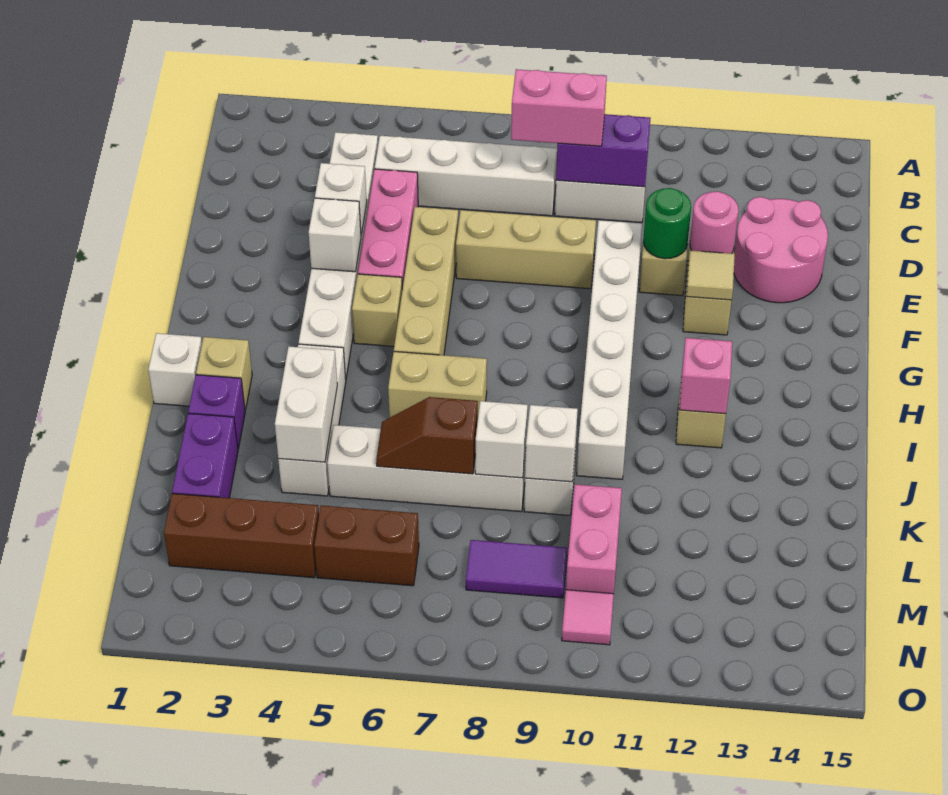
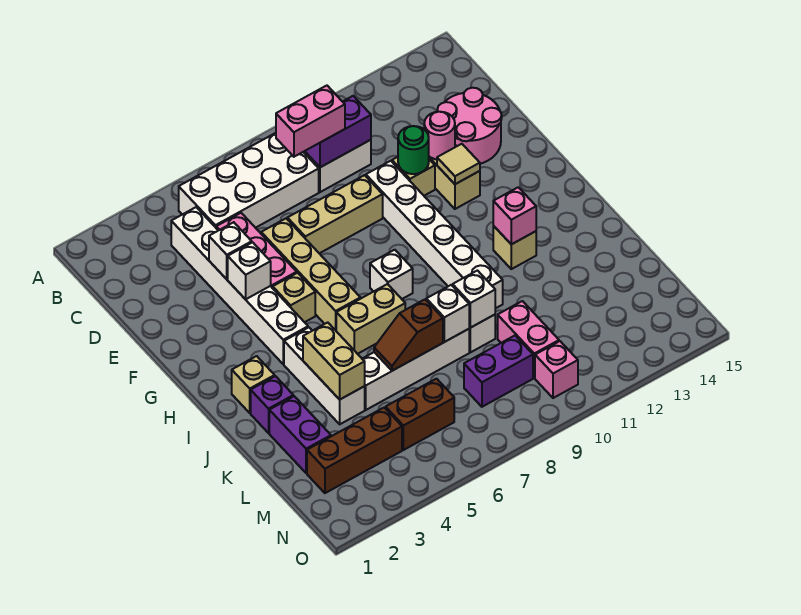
white 1x4 brick [375,136,557,216] -> white 2x4 brick [179,133,319,228]
white 1x1 brick [148,333,202,406] -> white 1x1 brick moved to [370,250,413,299]
white 1x2 brick [275,346,337,462] -> tan 1x2 brick [303,322,365,400]
purple 1x2 tile [466,540,567,598] -> purple 1x2 brick [464,336,533,407]
pink 1x1 tile [562,590,614,645] -> pink 1x1 brick [535,341,578,398]

